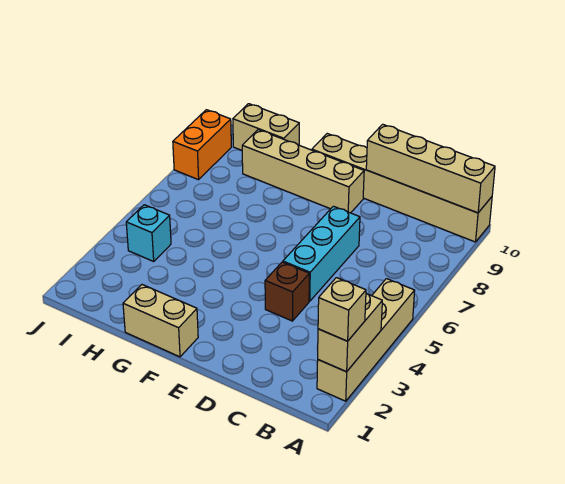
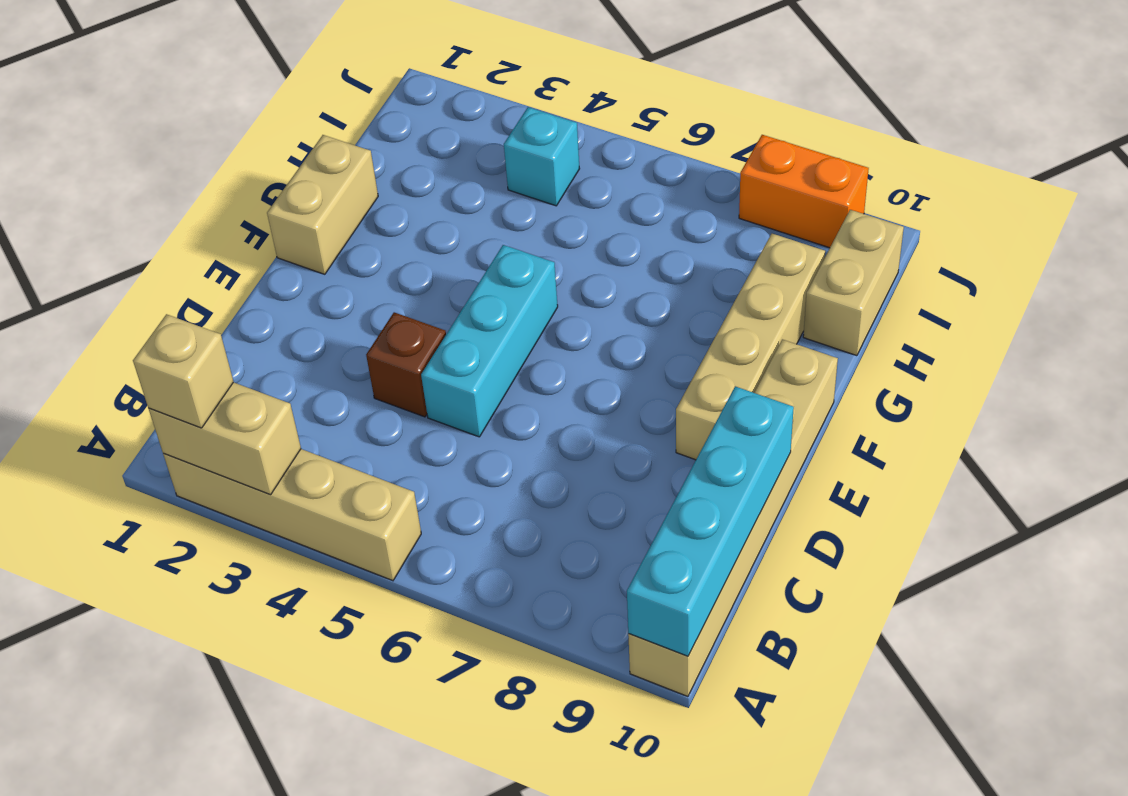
tan 1x4 brick [366,124,495,213] -> cyan 1x4 brick [627,386,794,656]
cyan 1x3 brick [283,206,360,301] -> cyan 1x3 brick turned to [421,245,558,437]

